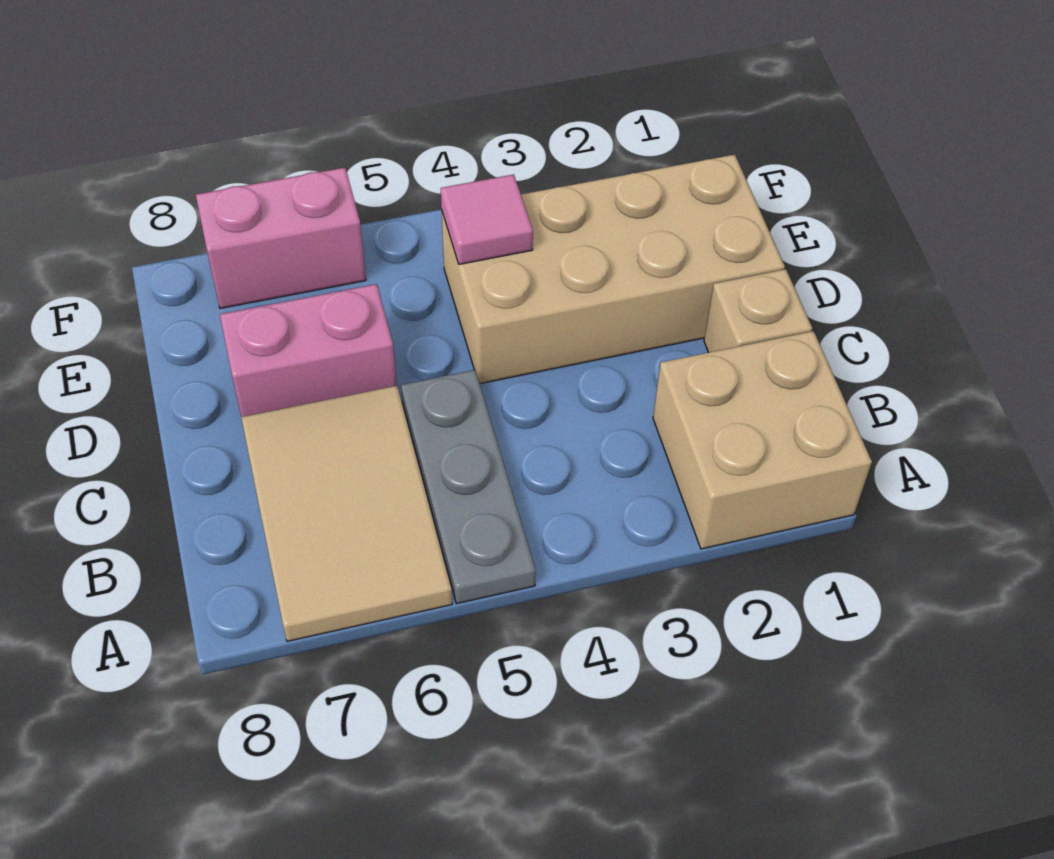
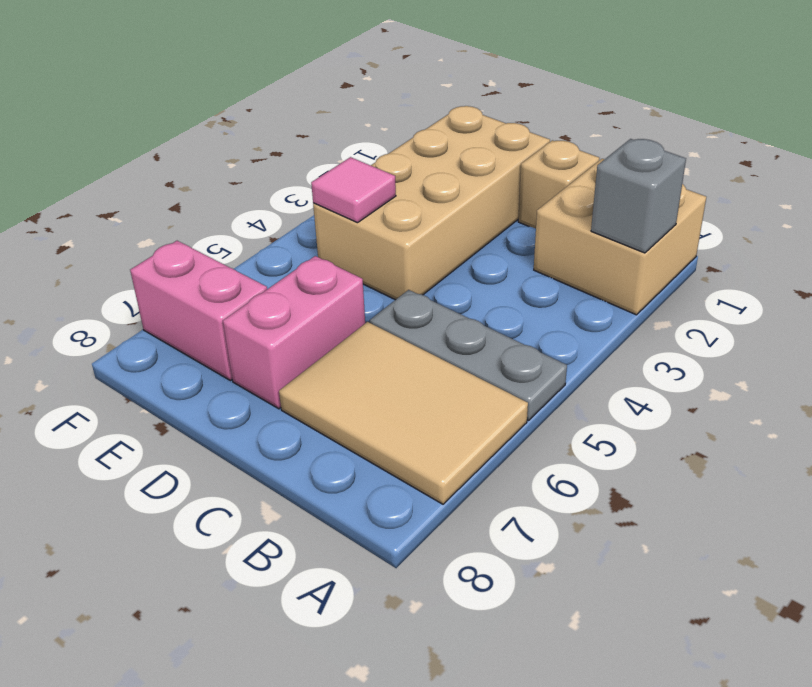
none -> grey 1x1 brick [591,139,686,253]
pink 1x2 brick [196,168,366,308] -> pink 1x2 brick turned to [130,241,267,381]

